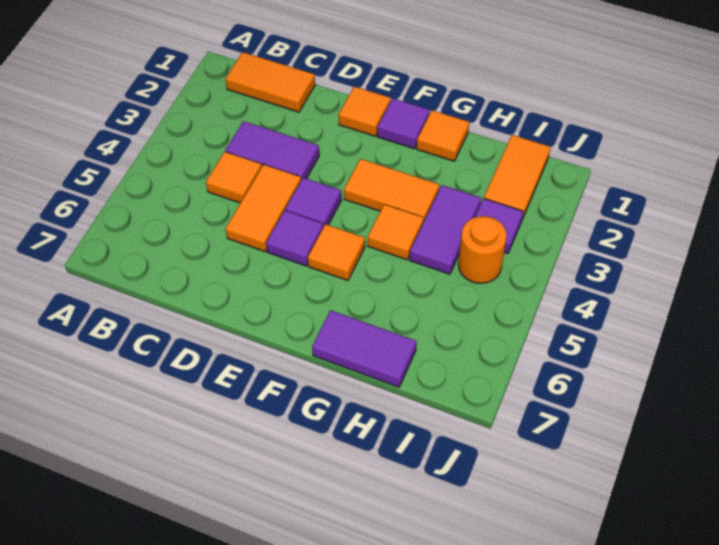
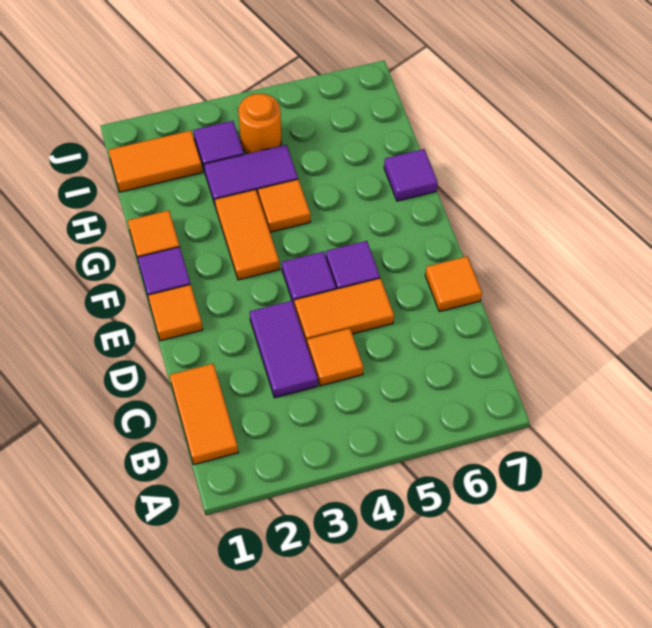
orange 1x1 tile [308,224,365,280] -> orange 1x1 tile moved to [425,256,482,312]
purple 1x2 tile [312,310,417,387] -> purple 1x1 tile [384,149,438,201]

